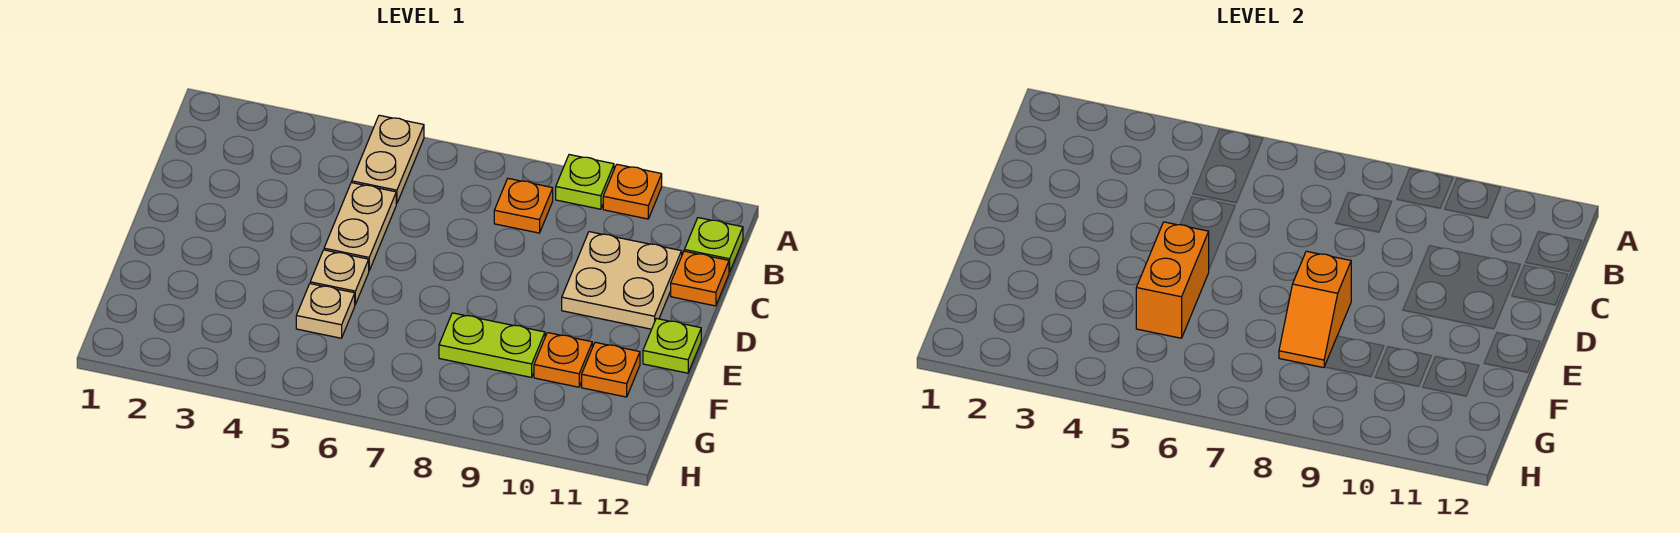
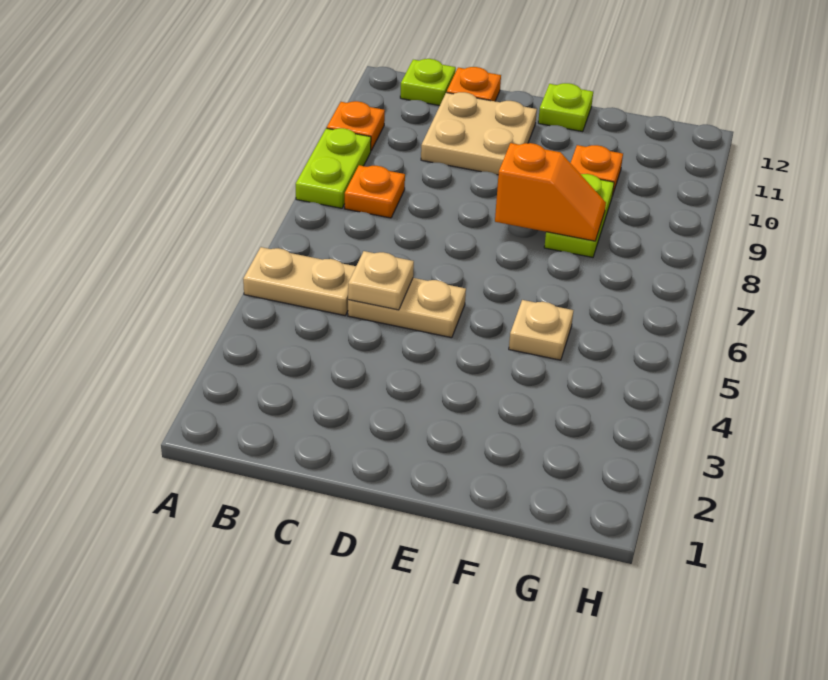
lime 1x1 plate [556,155,614,209] -> lime 1x2 plate [296,128,371,208]
tan 1x1 plate [310,250,369,304] -> tan 1x1 plate moved to [348,251,414,310]
orange 1x2 brick [1136,222,1209,338] -> none
orange 1x1 plate [582,342,640,397] -> none

